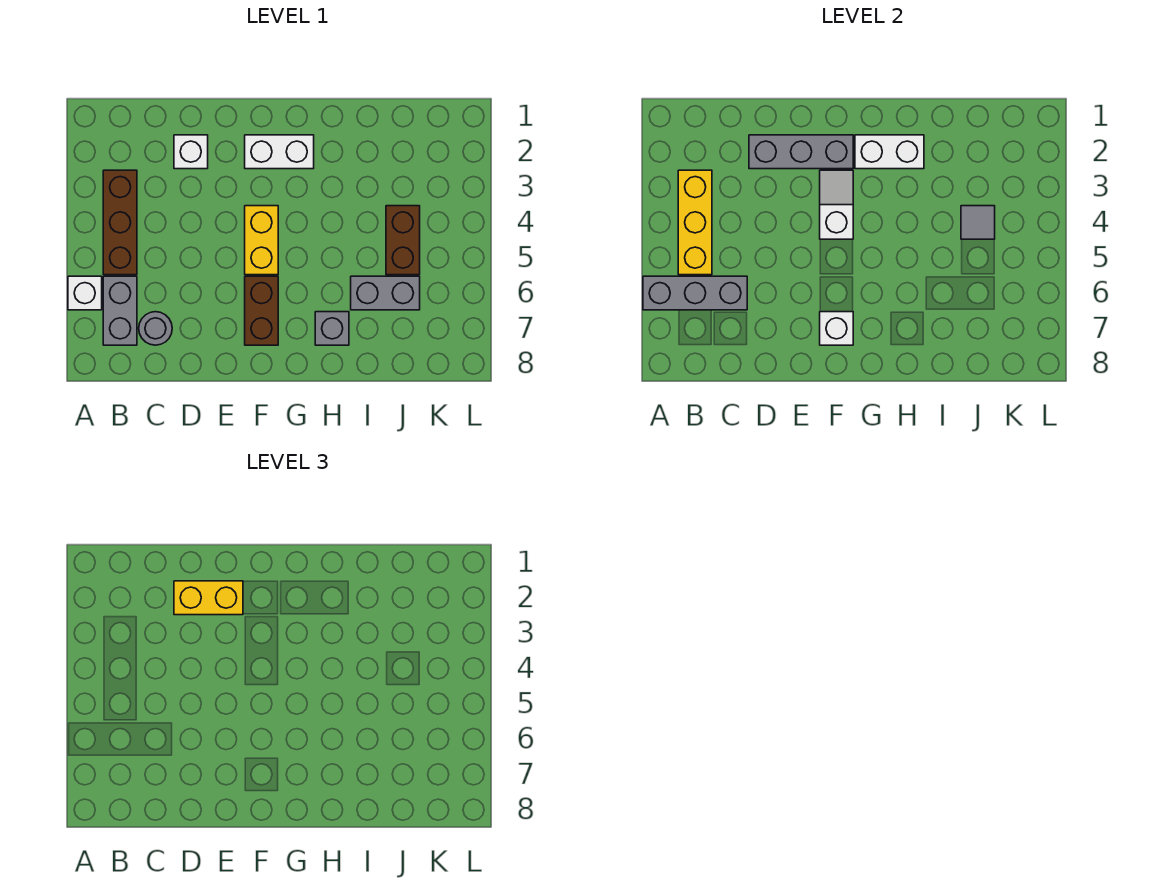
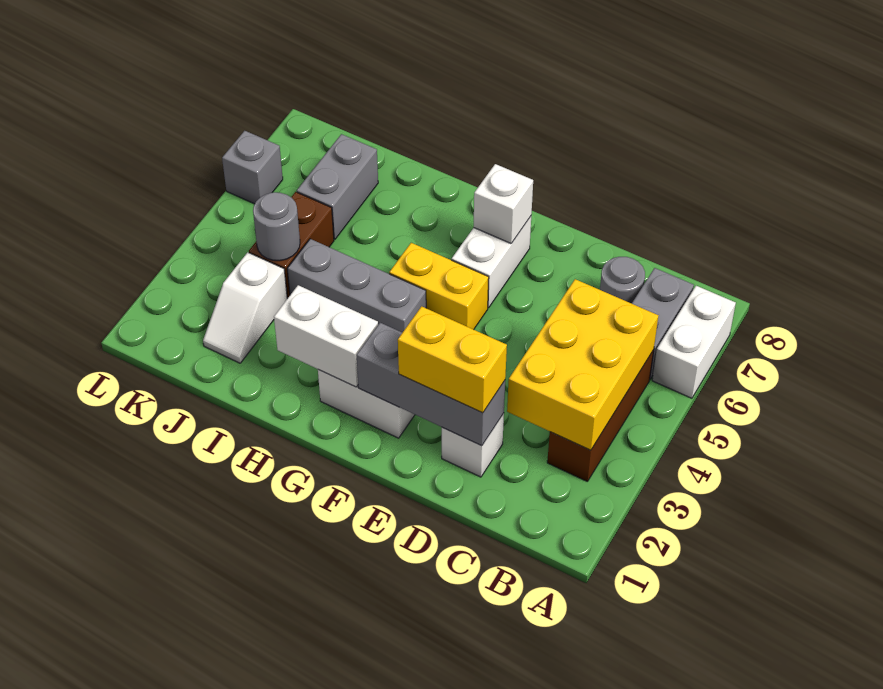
white 1x1 brick [68,276,102,310] -> white 1x2 brick [652,286,736,398]
grey 1x3 brick [643,276,747,310] -> grey 1x3 brick moved to [287,239,426,333]
yellow 1x3 brick [678,170,712,275] -> yellow 2x3 brick [507,279,658,450]
white 1x2 slope [820,170,853,239] -> white 1x2 slope moved to [203,252,287,363]
yellow 1x2 brick [245,206,278,275] -> yellow 1x2 brick turned to [389,243,489,330]
brown 1x2 brick [245,276,278,345] -> white 1x2 brick [452,216,531,308]
grey 1x1 brick [315,312,349,345] -> grey 1x1 brick moved to [222,131,283,204]
grey 1x2 brick [351,276,420,310] -> grey 1x2 brick turned to [297,134,378,240]
grey 1x1 tile [961,206,995,239] -> grey 1x1 round brick [253,192,300,261]

